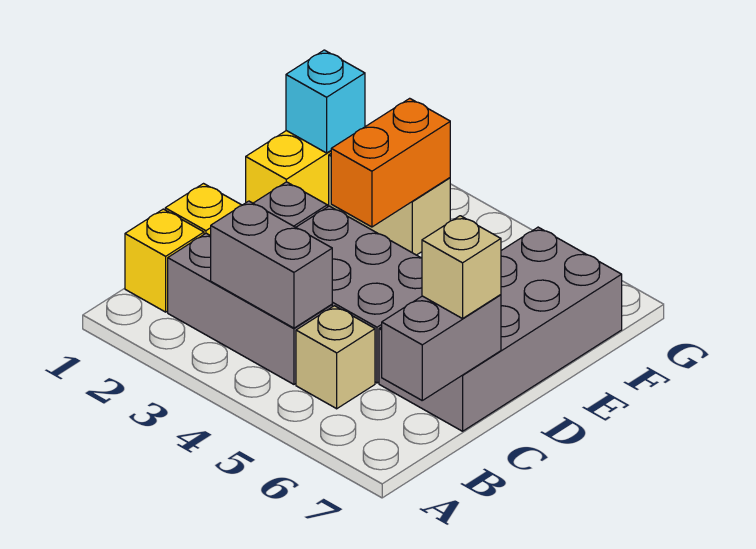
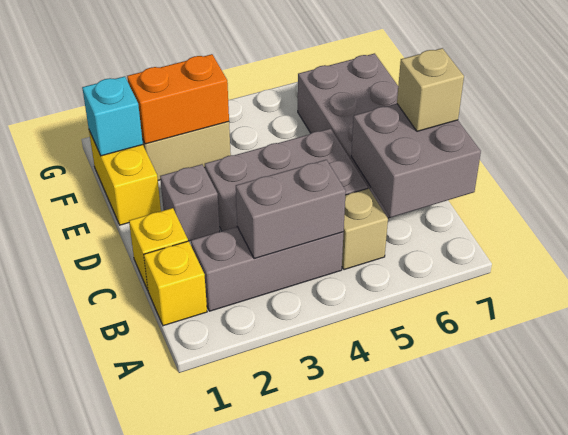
grey 1x2 brick [382,295,501,400] -> grey 2x2 brick [351,104,481,217]
orange 1x2 brick [331,98,450,227] -> orange 1x2 brick turned to [127,54,229,144]

